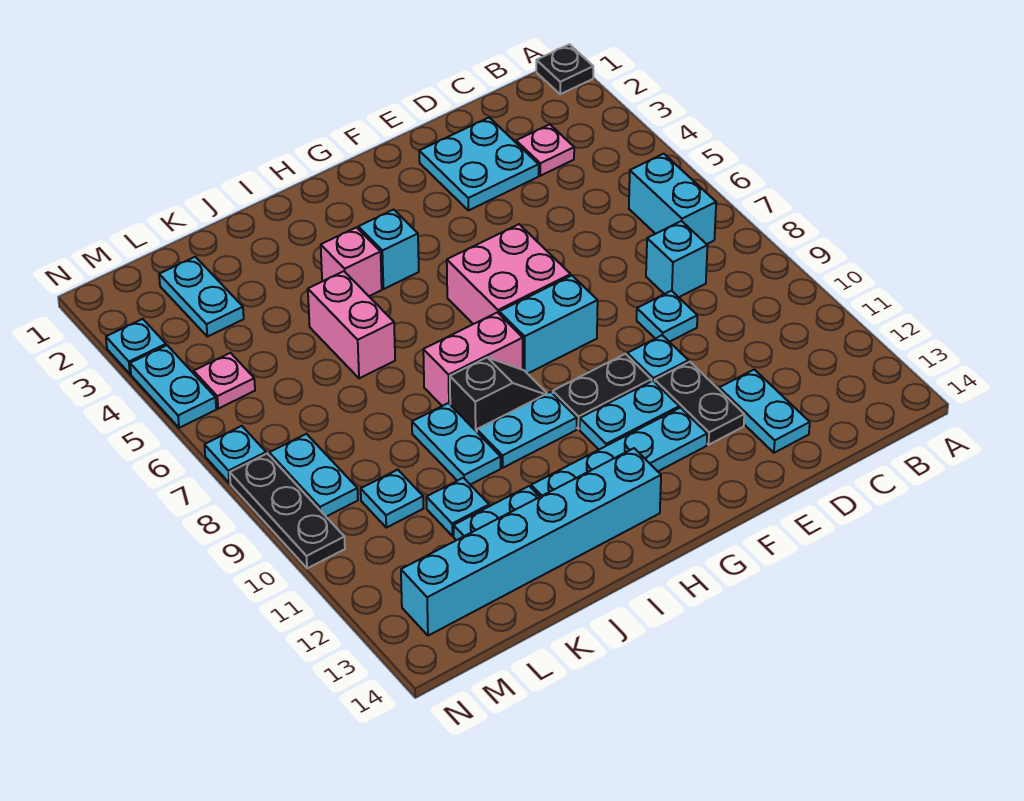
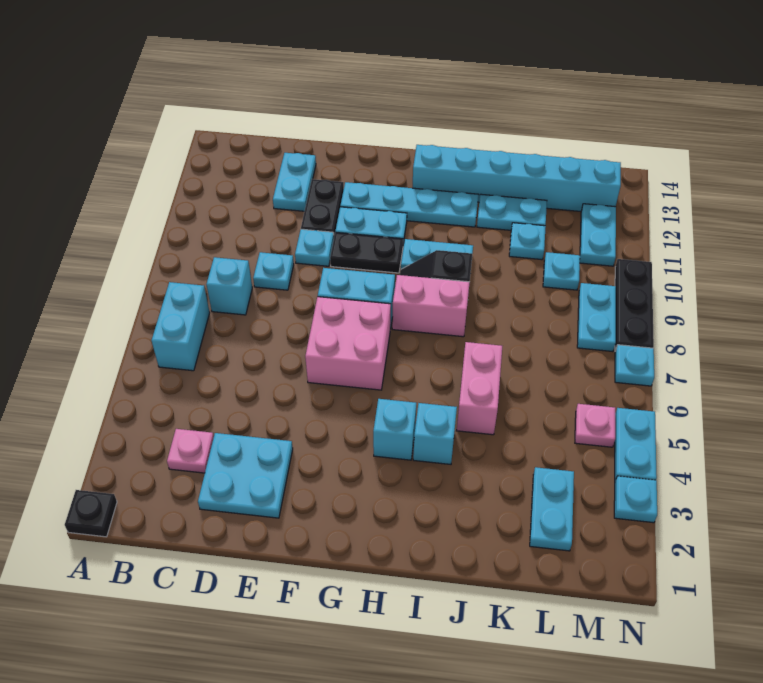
pink 1x1 brick [321,227,382,296] -> cyan 1x1 brick [413,403,457,464]
cyan 1x2 plate [412,403,501,485] -> cyan 1x2 plate moved to [580,204,616,266]

